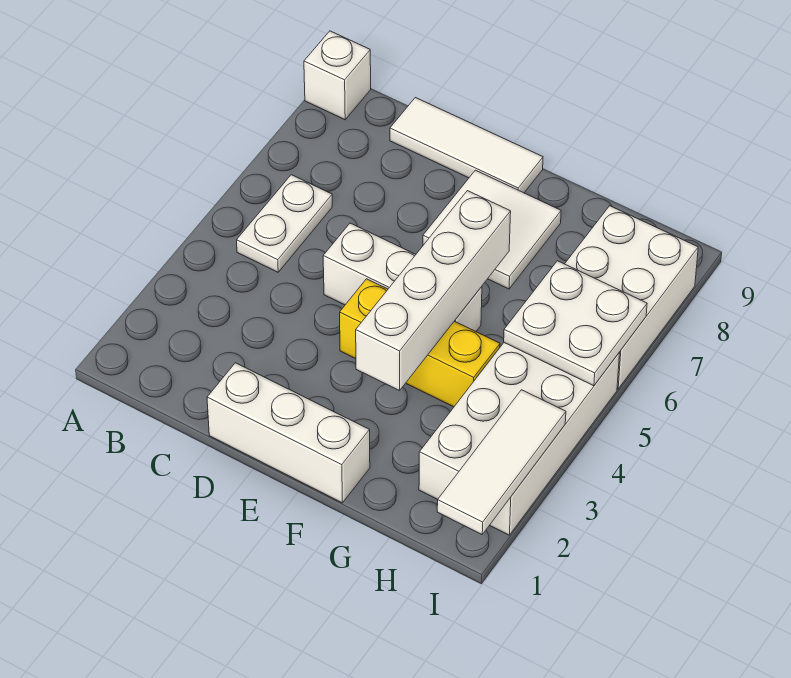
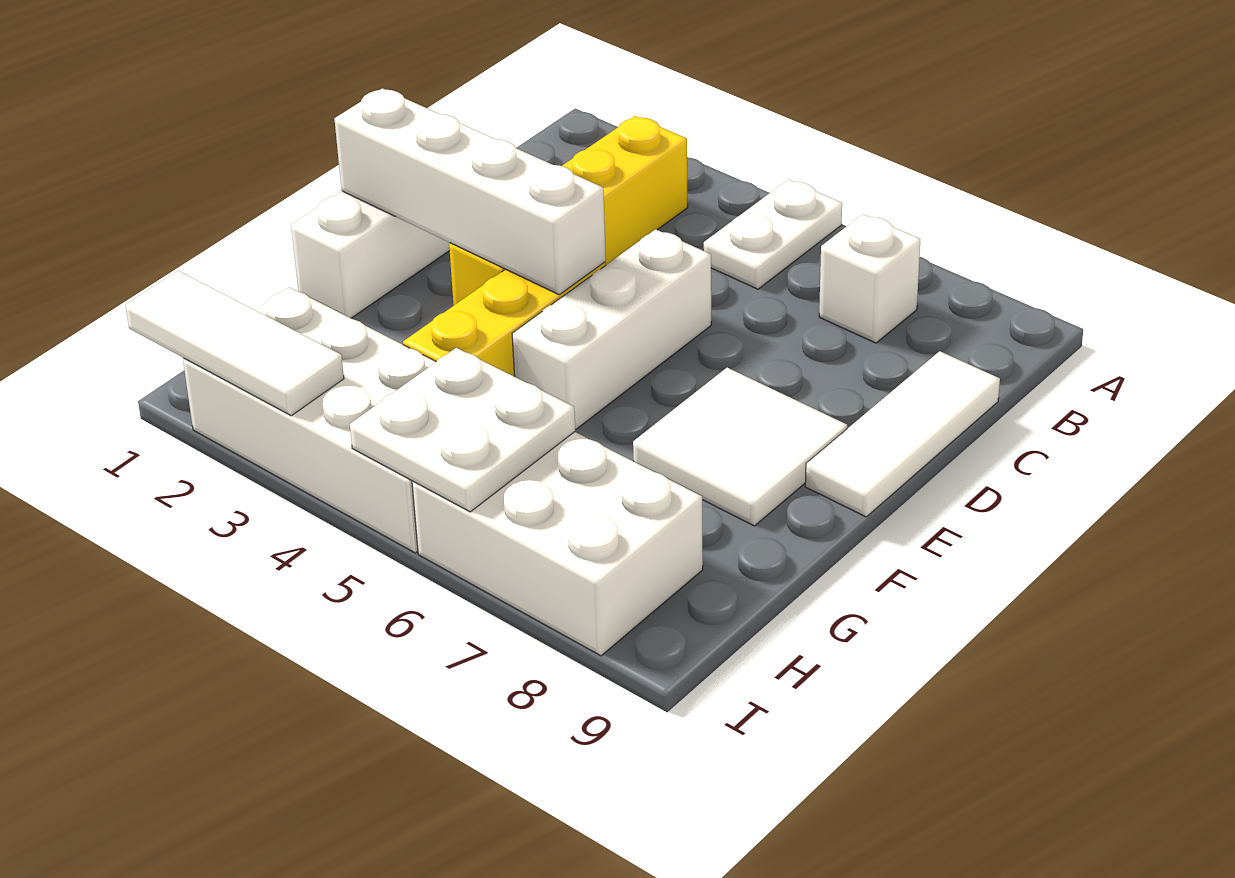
white 1x1 brick [304,31,371,120] -> white 1x1 brick moved to [819,214,920,343]
none -> yellow 1x4 brick [449,116,688,305]
white 1x2 plate [237,175,332,272] -> white 1x2 plate turned to [704,179,842,289]
white 1x4 brick [356,191,511,391] -> white 1x4 brick moved to [334,88,606,295]

